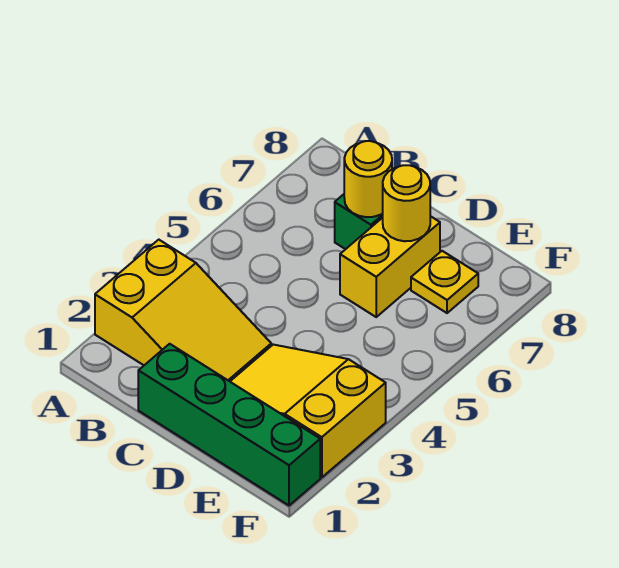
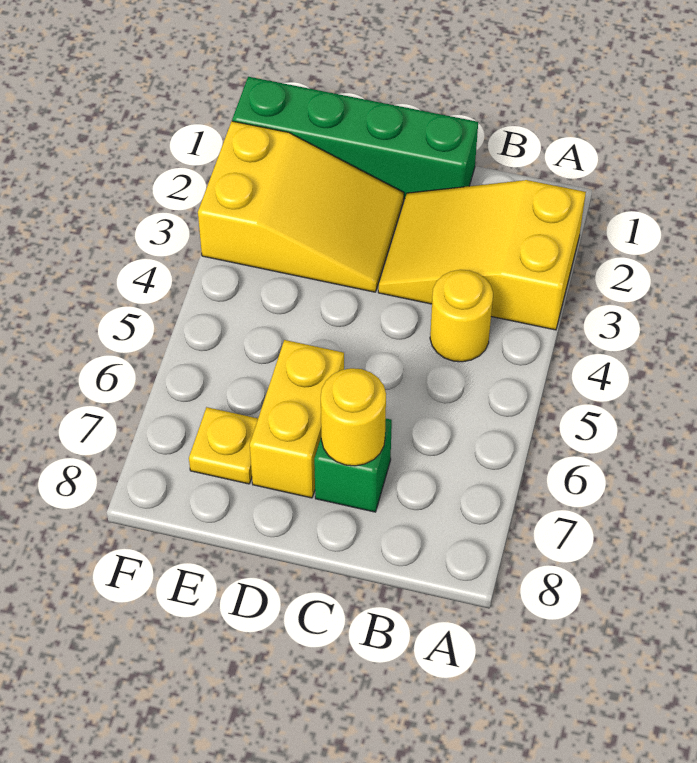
yellow 1x1 round brick [383,165,430,241] -> yellow 1x1 round brick moved to [430,270,493,362]

